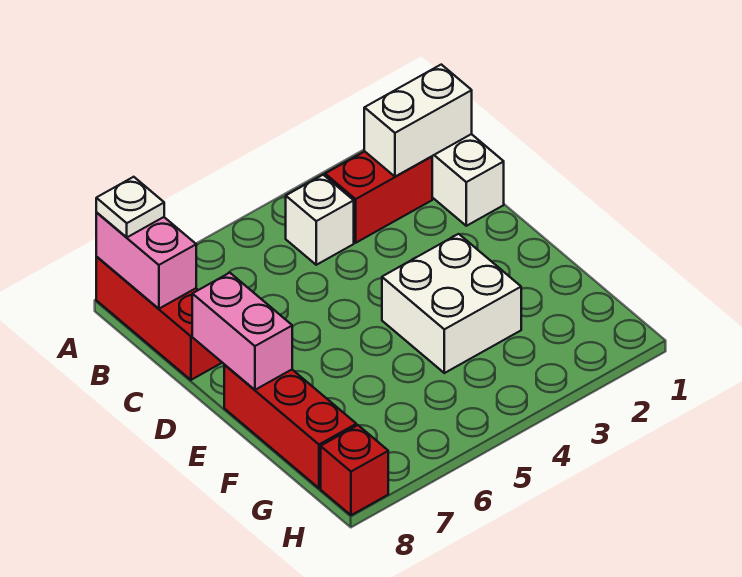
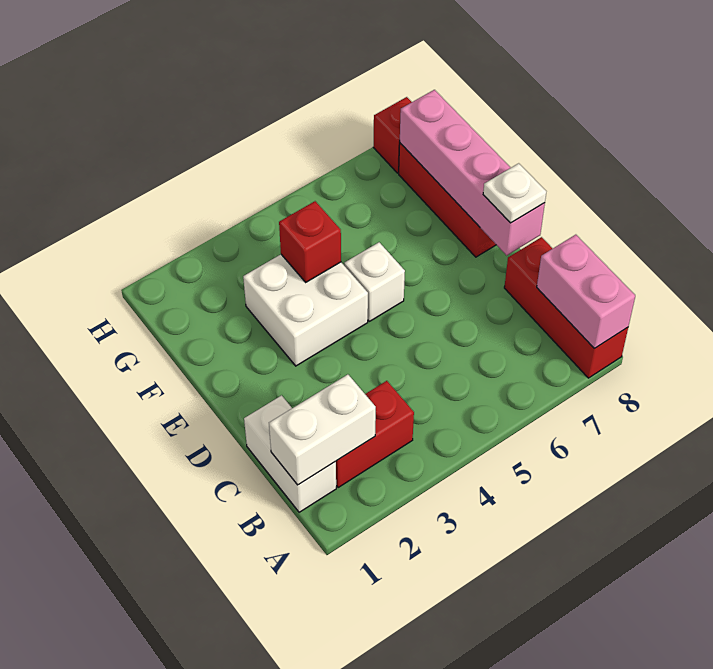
white 1x1 plate [96,177,164,237] -> white 1x1 plate moved to [483,163,546,223]
white 1x1 brick [286,175,354,265] -> white 1x1 brick moved to [344,242,405,321]
pink 1x2 brick [192,273,292,390] -> pink 1x4 brick [400,90,545,255]
none -> red 1x1 brick [279,201,341,282]

